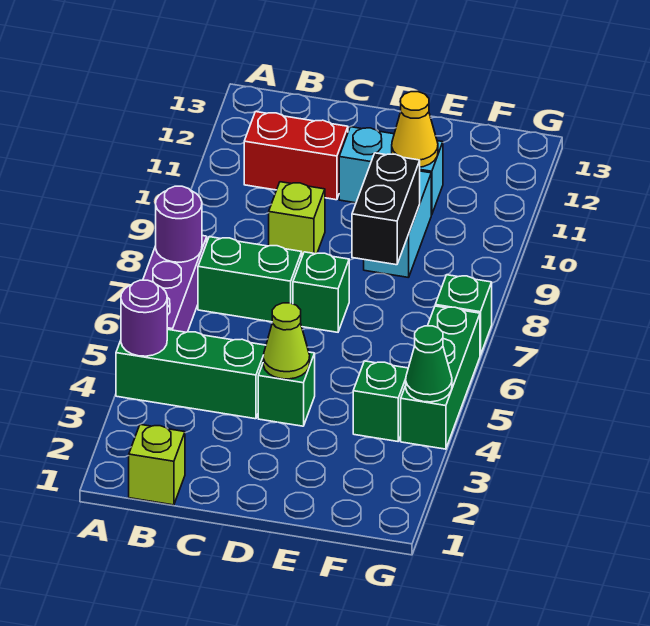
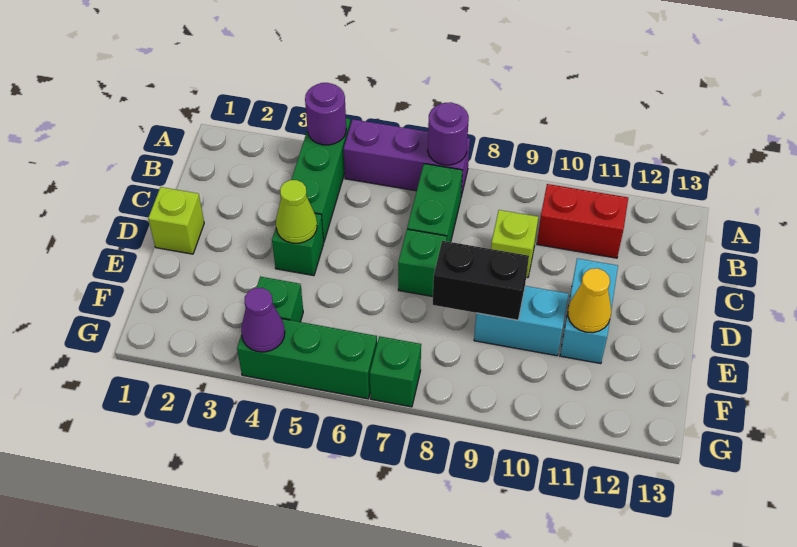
lime 1x1 brick [129,424,185,505] -> lime 1x1 brick moved to [148,187,204,254]
red 1x2 brick [244,112,348,200] -> red 1x2 brick turned to [537,184,628,258]
green 1x1 cone [406,326,452,402] -> purple 1x1 cone [241,288,285,352]

